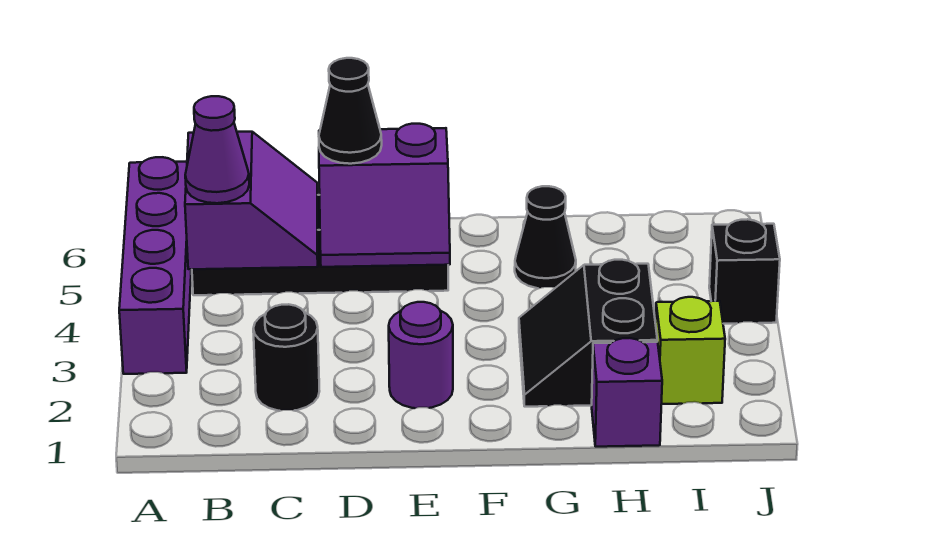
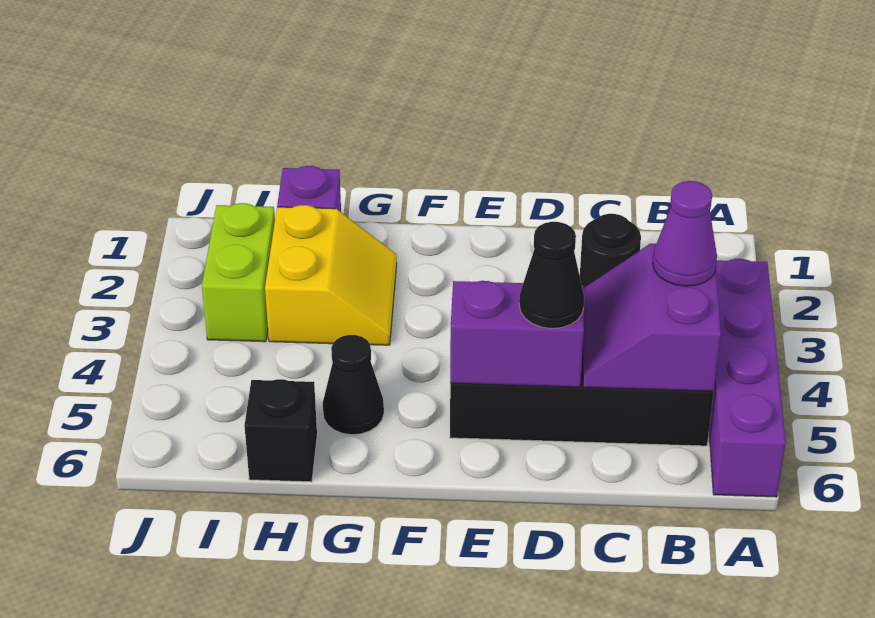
purple 1x1 round brick [389,302,453,408] -> none
black 2x2 slope [519,260,657,407] -> yellow 2x2 slope [265,205,397,345]
lime 1x1 brick [655,297,725,404] -> lime 1x2 brick [202,203,275,342]
black 1x1 brick [709,219,780,324] -> black 1x1 brick moved to [244,379,317,482]

